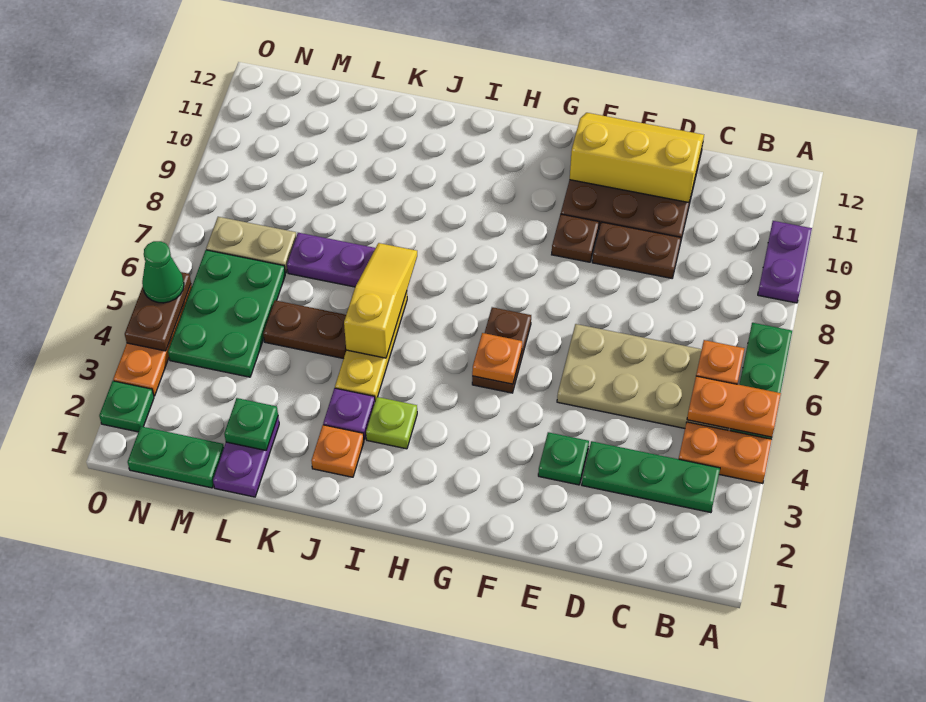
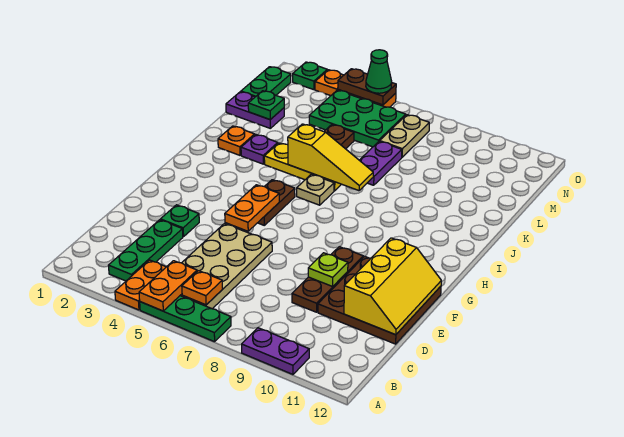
brown 1x2 plate [472,307,531,393] -> brown 1x2 plate turned to [258,180,295,225]
orange 1x1 plate [472,333,522,384] -> orange 1x2 plate [225,185,279,231]
lime 1x1 plate [366,397,417,449] -> lime 1x1 plate moved to [308,253,348,286]
none -> tan 1x1 plate [297,174,334,205]

